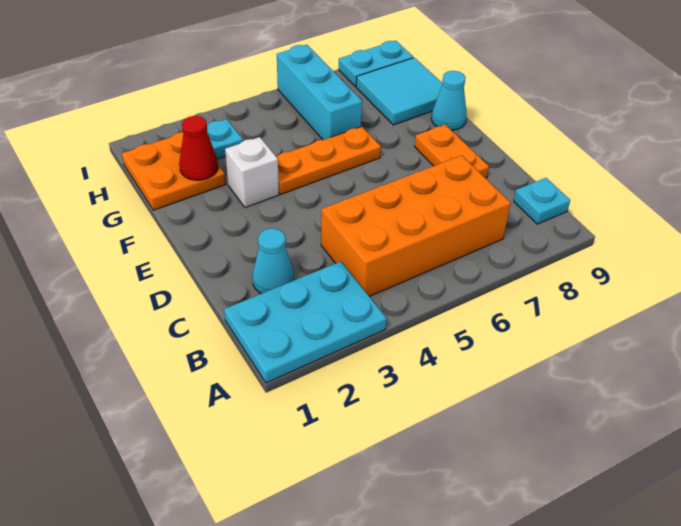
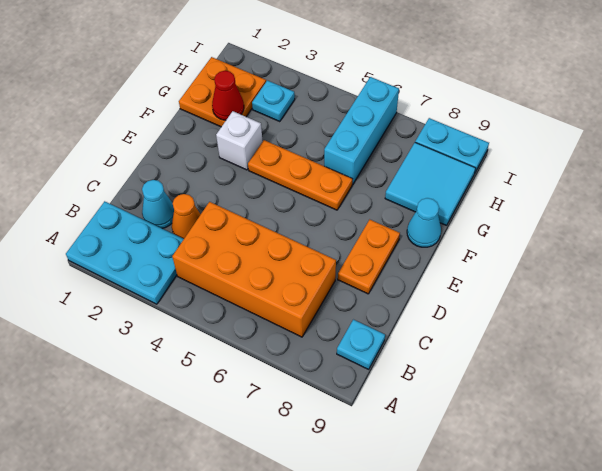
none -> orange 1x1 cone [172,194,201,239]

